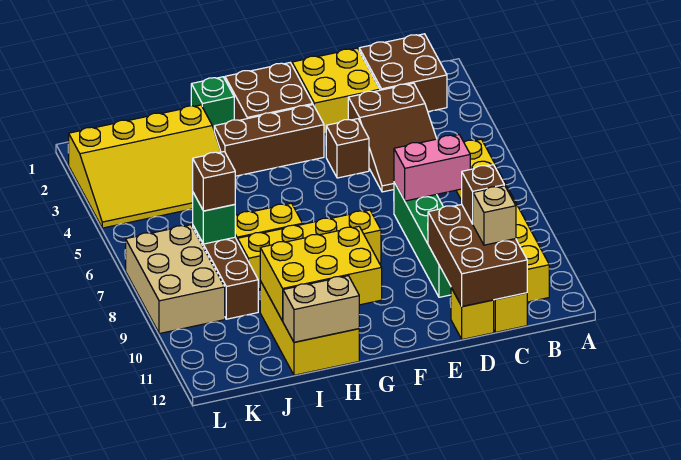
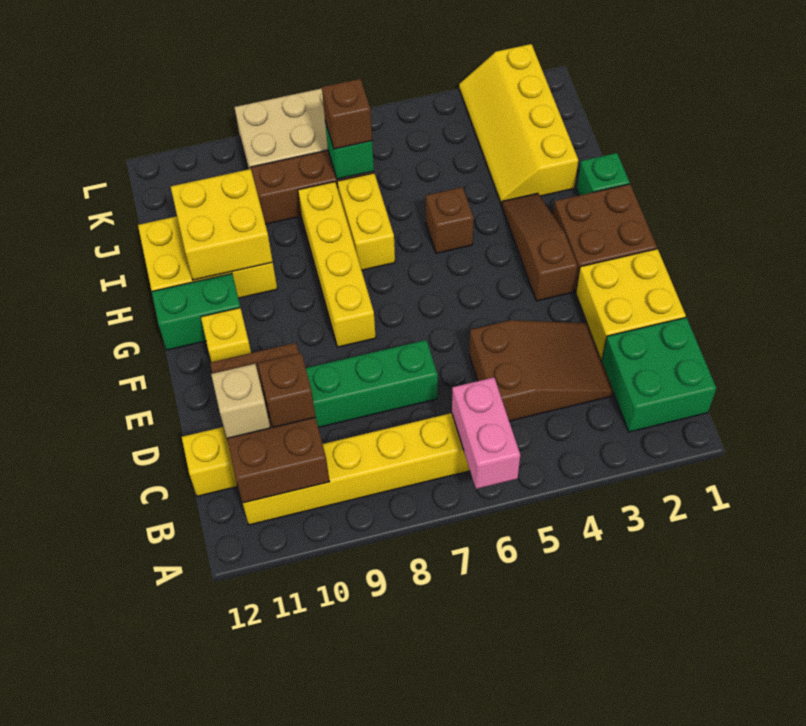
brown 2x2 brick [359,34,447,112] -> green 2x2 brick [602,317,716,432]
brown 2x3 slope [348,83,437,192] -> brown 2x3 slope turned to [469,320,613,421]
pink 1x2 brick [394,135,470,201] -> pink 1x2 brick moved to [452,377,520,489]
brown 2x3 brick [428,205,527,307] -> brown 2x3 brick turned to [210,343,330,503]
yellow 1x1 brick [451,288,494,340] -> yellow 1x1 brick moved to [201,308,251,362]
brown 1x1 brick [326,119,369,178] -> brown 1x1 brick moved to [426,187,474,253]
brown 1x3 brick [214,105,324,176] -> brown 1x3 slope [502,193,577,301]
yellow 2x3 brick [260,226,382,321] -> yellow 2x2 brick [171,169,273,280]
none -> green 1x2 brick [152,274,240,350]
tan 1x2 brick [283,276,359,342] -> none
yellow 3x4 slope [68,105,221,228] -> yellow 2x4 slope [459,44,578,205]

